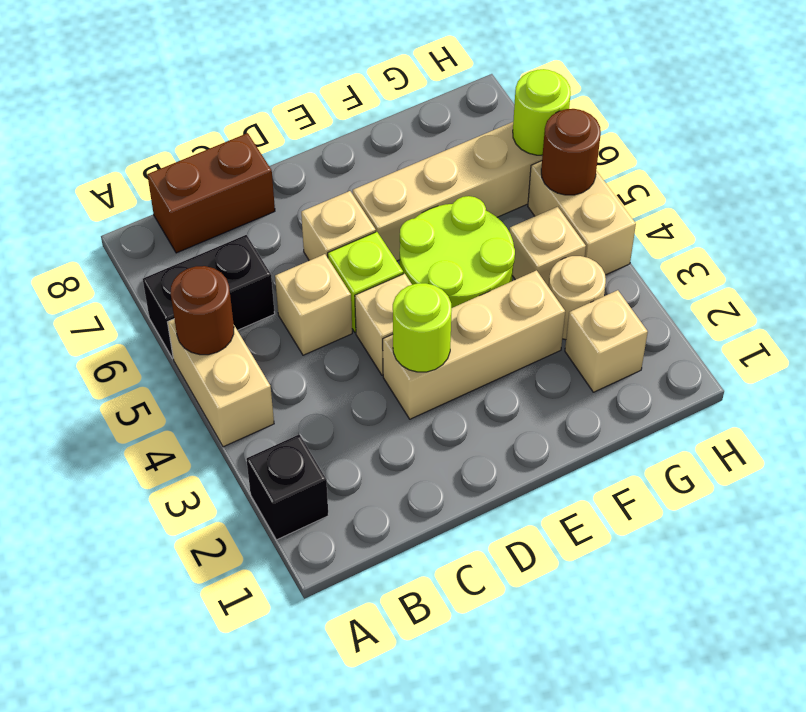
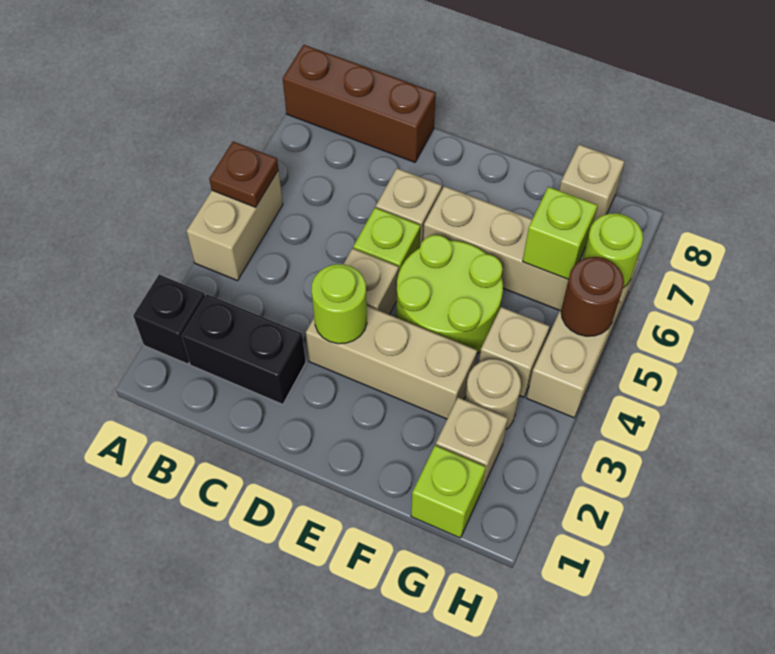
brown 1x1 round brick [171,266,234,355] -> brown 1x1 plate [209,142,278,207]
black 1x2 brick [143,235,275,358] -> black 1x2 brick moved to [182,294,306,404]
brown 1x2 brick [147,133,275,253] -> brown 1x3 brick [283,45,436,162]
tan 1x1 brick [275,254,352,355] -> tan 1x1 brick moved to [559,145,625,223]
none -> lime 1x1 brick [411,445,486,538]
none -> lime 1x1 brick [523,187,598,279]

